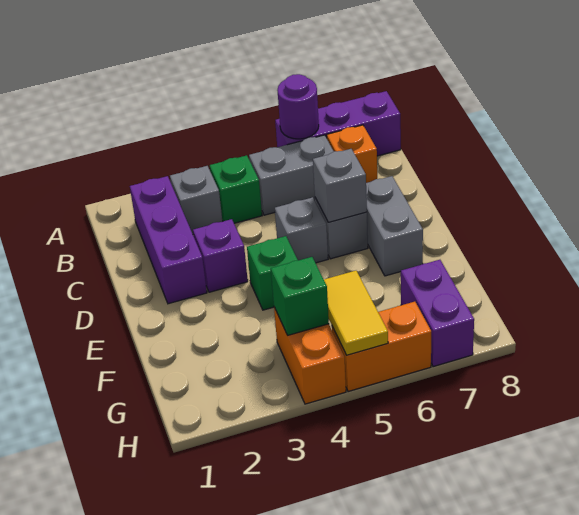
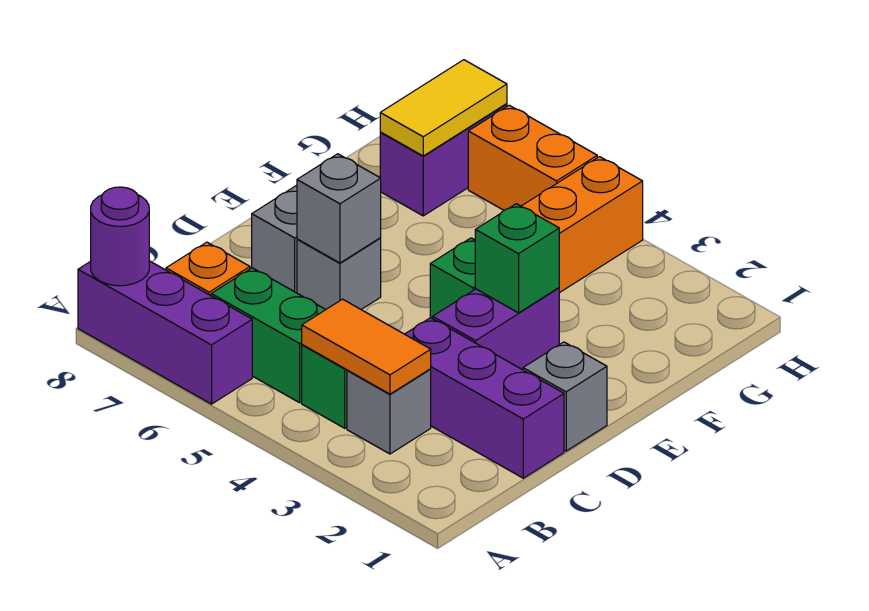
purple 1x1 round brick [278,74,319,139] -> purple 1x1 round brick moved to [91,187,149,286]
purple 1x3 brick [130,176,207,304] -> purple 1x3 brick turned to [405,318,564,478]
none -> orange 1x2 tile [302,299,431,394]
grey 1x2 brick [249,135,334,215] -> green 1x2 brick [211,268,326,403]
purple 1x1 brick [193,219,248,292] -> purple 1x2 brick [433,288,559,370]
grey 1x1 brick [275,197,328,263] -> grey 1x1 brick moved to [523,342,607,451]
green 1x1 brick [271,257,329,335] -> green 1x1 brick moved to [475,204,559,313]
yellow 1x2 tile [324,271,388,355] -> yellow 1x2 tile moved to [380,60,507,156]

